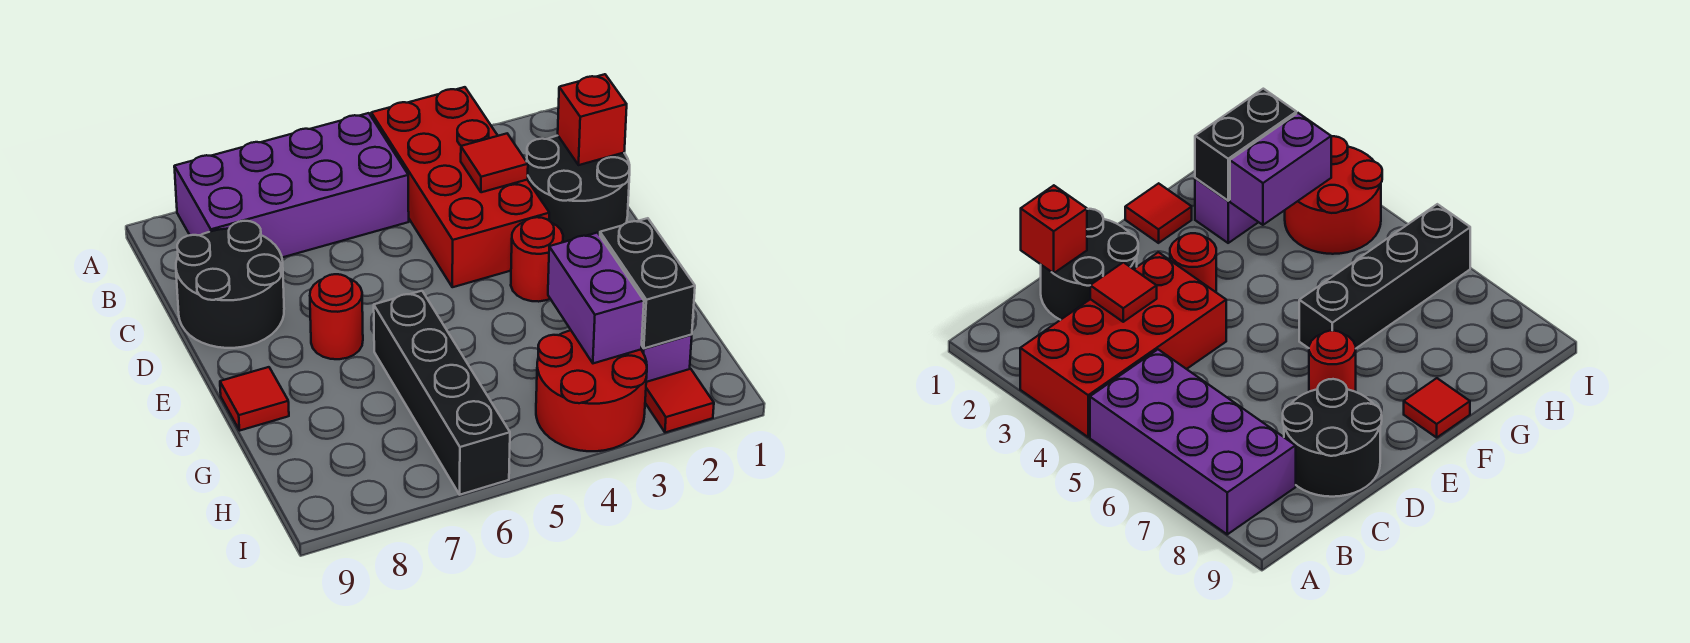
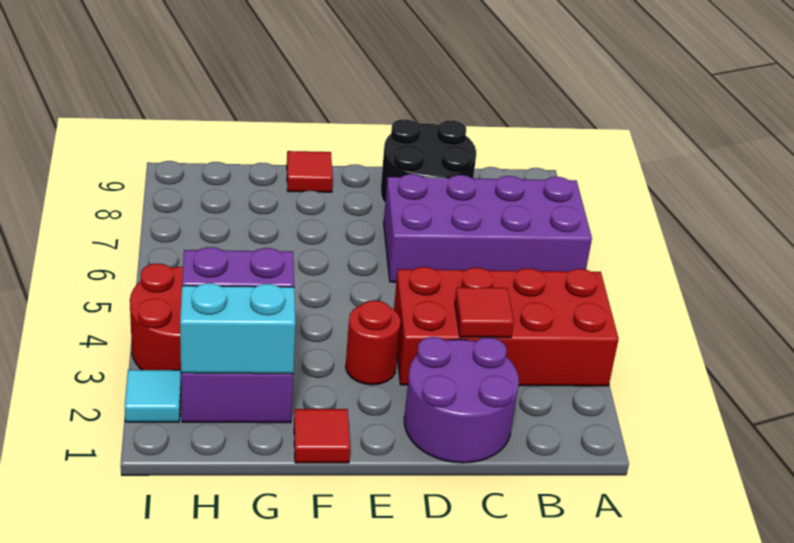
purple 2x4 brick [174,113,409,257] -> purple 2x4 brick turned to [384,174,592,282]
black 2x2 round brick [527,136,630,242] -> purple 2x2 round brick [404,337,519,463]
red 1x1 brick [558,74,627,165] -> none
red 1x1 round brick [310,274,363,359] -> none
black 1x4 brick [374,291,510,495] -> none
black 1x2 brick [600,218,695,348] -> cyan 1x2 brick [180,283,295,374]
red 1x1 tile [645,369,714,433] -> cyan 1x1 tile [125,370,181,422]

